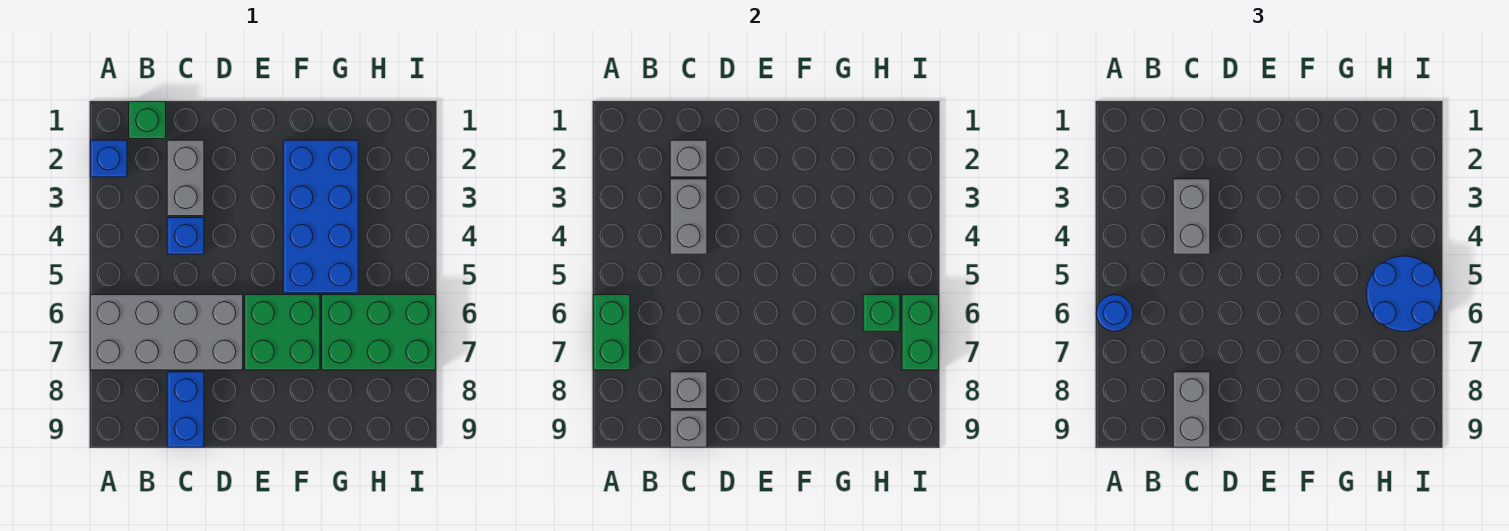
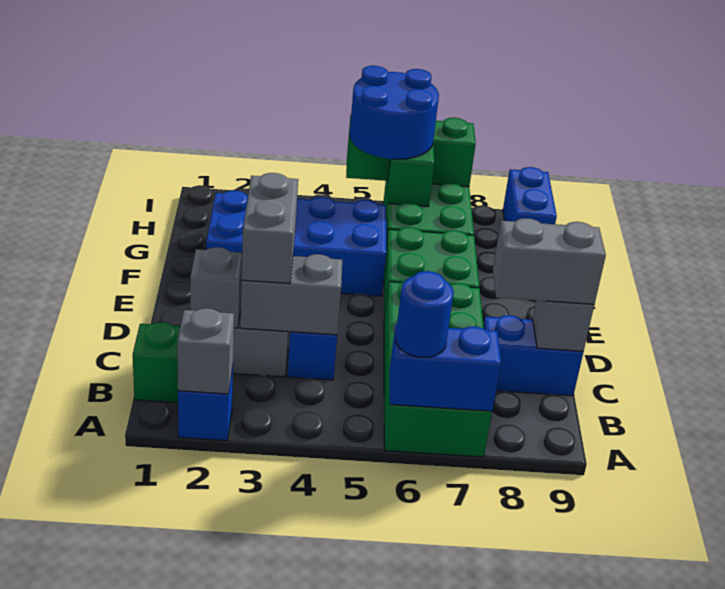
grey 2x4 brick [90,295,243,370] -> green 2x4 brick [384,281,492,457]
green 1x2 brick [593,295,630,370] -> blue 1x2 brick [390,324,501,411]
grey 1x2 brick [1173,179,1210,254] -> grey 1x2 brick turned to [242,173,298,283]
grey 1x1 brick [670,372,707,409] -> grey 1x1 brick moved to [177,308,234,394]
none -> blue 1x2 brick [503,167,557,224]
green 1x2 brick [902,295,939,370] -> green 1x3 brick [346,115,476,187]

